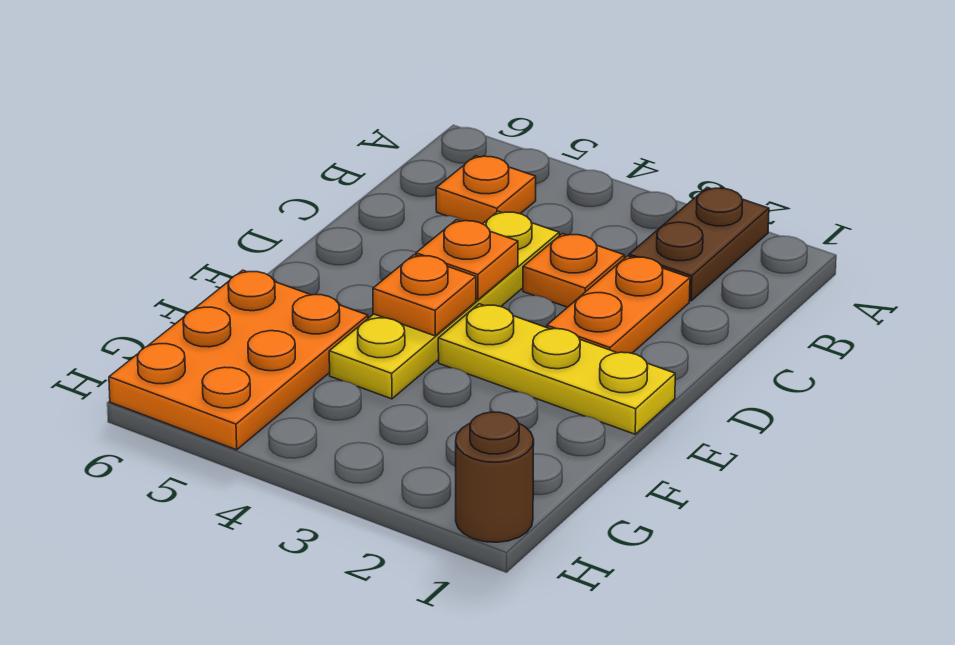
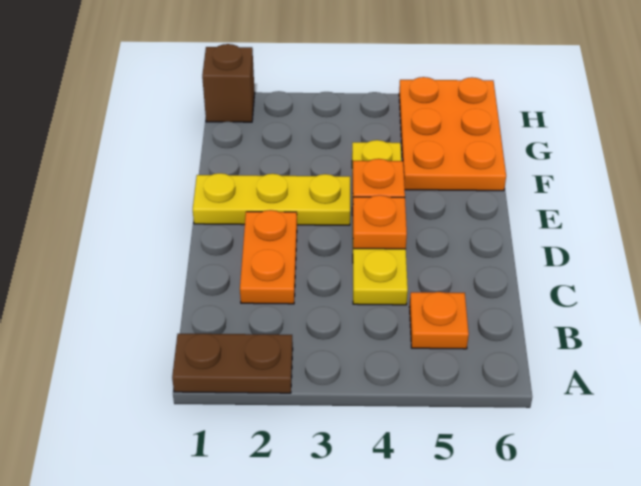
brown 1x2 plate [629,187,769,301] -> brown 1x2 plate turned to [172,334,293,393]
orange 1x1 plate [523,234,624,307] -> none
brown 1x1 round brick [456,412,534,542] -> brown 1x1 brick [202,44,255,122]

